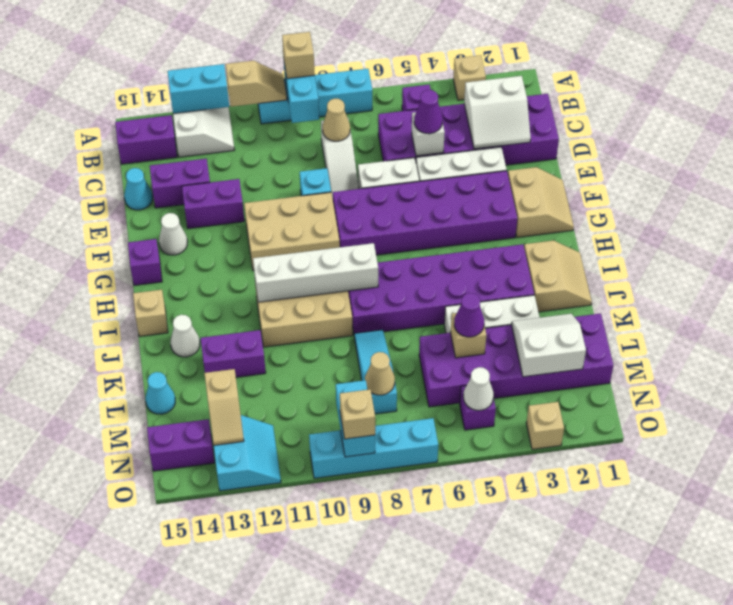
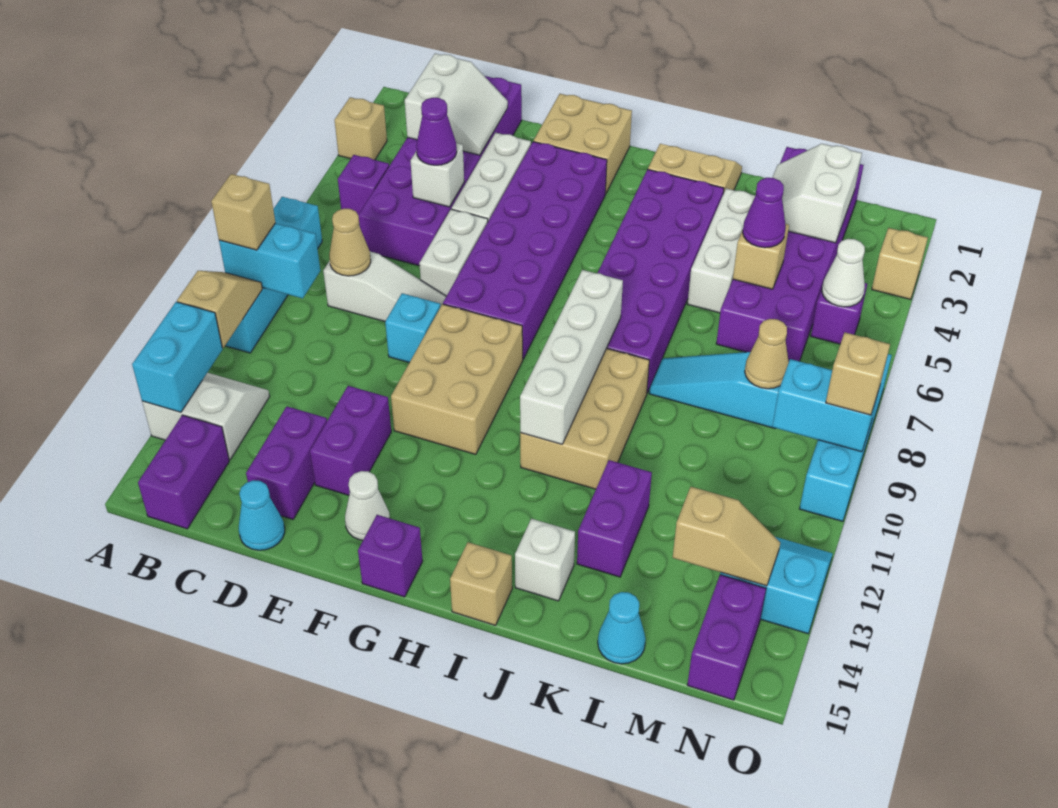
tan 2x2 slope [508,167,574,237] -> tan 2x2 brick [534,94,632,194]
white 1x1 cone [171,315,200,357] -> white 1x1 brick [515,519,575,601]

